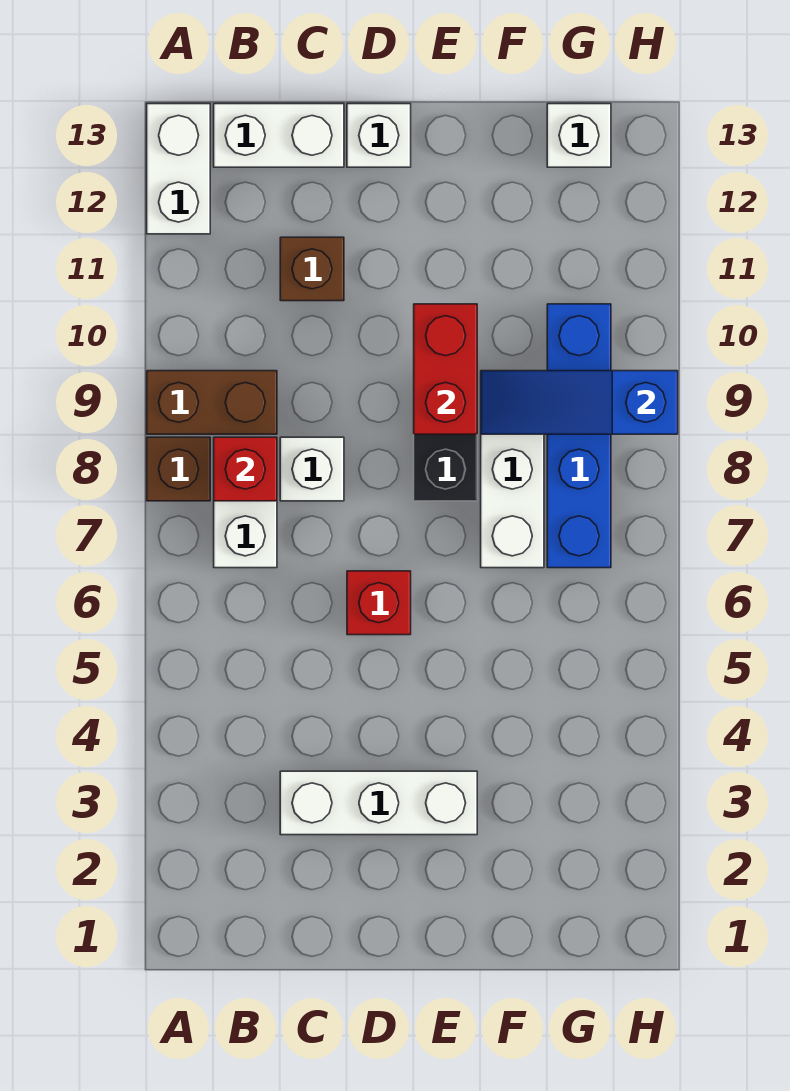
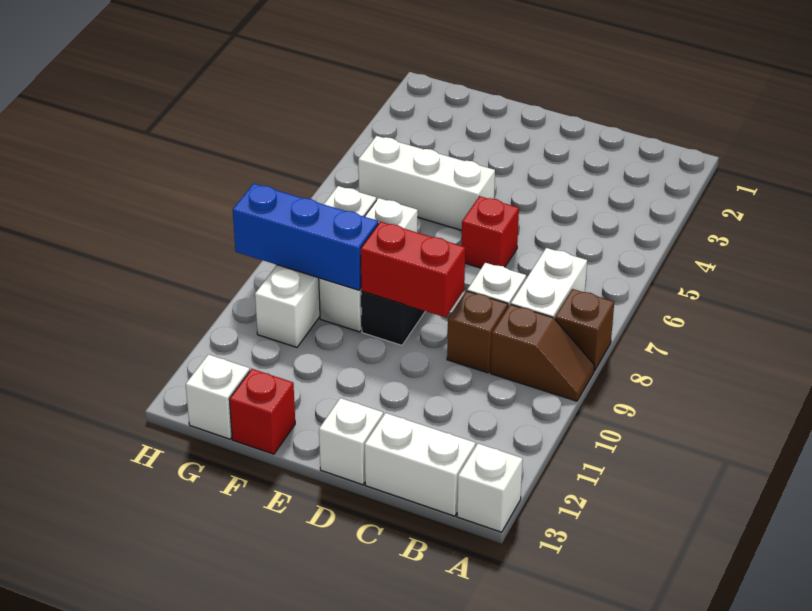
brown 1x2 brick [147,371,277,434] -> brown 1x2 slope [491,304,594,401]
white 1x2 brick [147,104,210,234] -> white 1x1 brick [457,444,523,532]
red 1x1 brick [214,437,277,501] -> red 1x1 brick moved to [229,369,295,454]
white 1x3 brick [280,771,477,835] -> white 1x3 brick moved to [358,136,495,230]
brown 1x1 brick [280,237,344,301] -> brown 1x1 brick moved to [447,291,508,373]
red 1x2 brick [414,304,477,434] -> red 1x2 brick turned to [361,222,465,317]
blue 1x3 slope [481,371,678,434] -> blue 1x3 brick [233,184,378,290]
blue 1x4 brick [547,304,611,568] -> white 1x4 brick [255,186,376,347]

